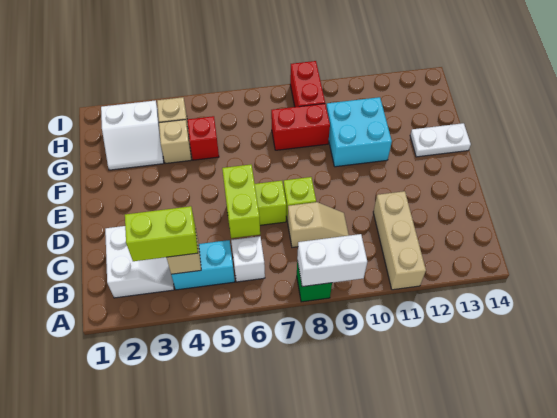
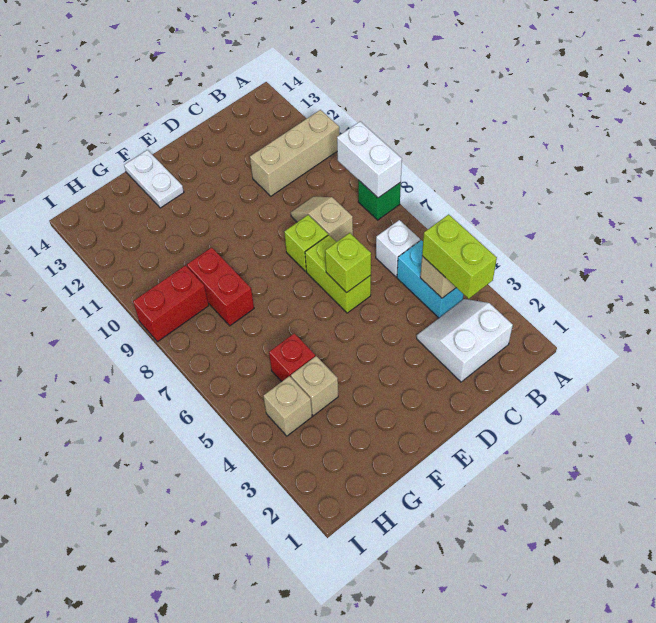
lime 1x2 brick [222,165,260,238] -> lime 1x1 brick [325,233,371,292]
cyan 2x2 brick [326,97,392,167] -> none
white 2x2 slope [101,100,164,170] -> none

